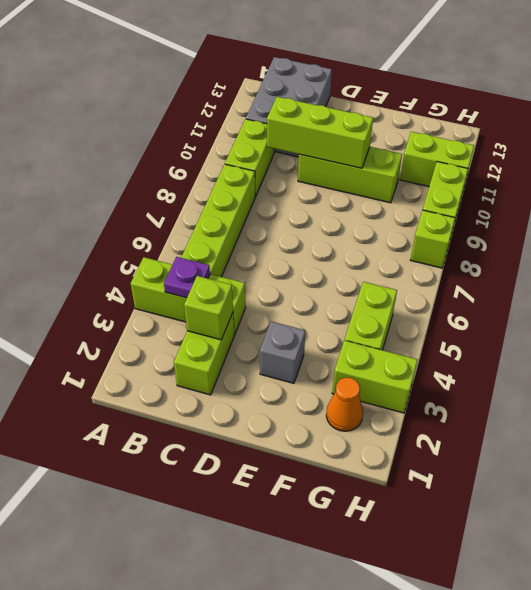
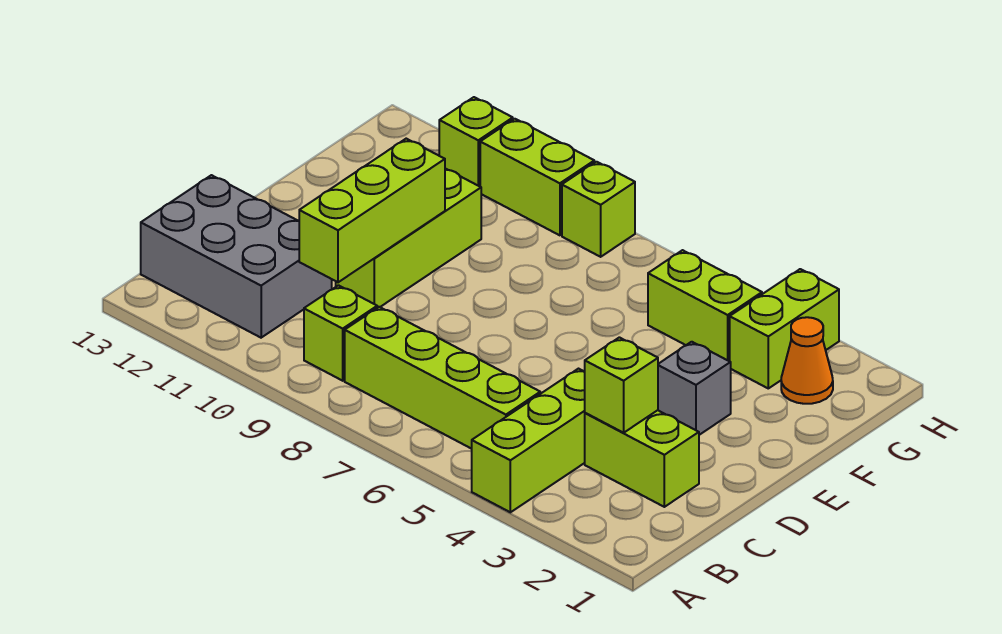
purple 1x1 plate [164,257,210,298] -> none
lime 1x2 brick [225,119,275,196] -> lime 1x1 brick [304,285,377,381]
lime 1x2 brick [400,132,474,187] -> lime 1x1 brick [439,97,513,186]

